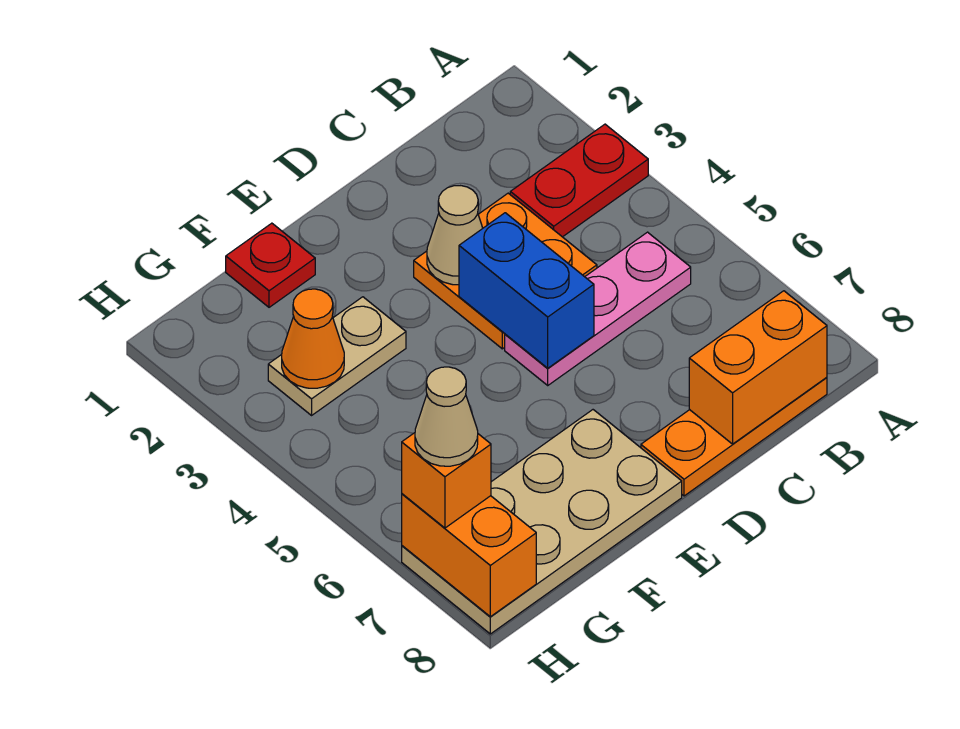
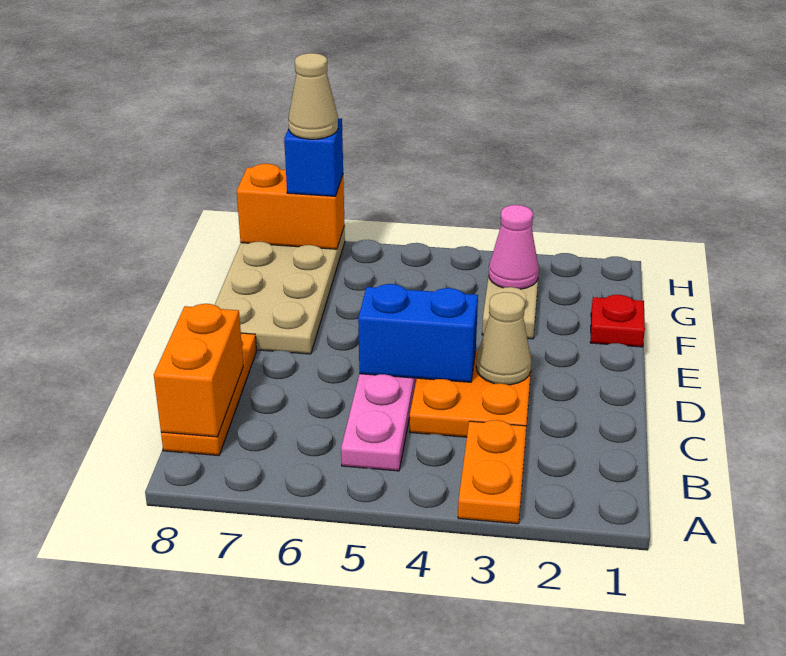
red 1x2 plate [510,124,648,237] -> orange 1x2 plate [458,420,526,524]
orange 1x1 cone [282,289,344,388] -> pink 1x1 cone [489,205,539,289]
orange 1x1 brick [402,433,491,528] -> blue 1x1 brick [284,119,343,196]

